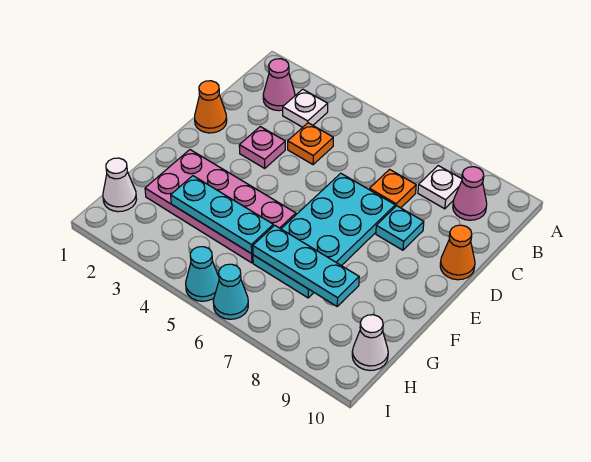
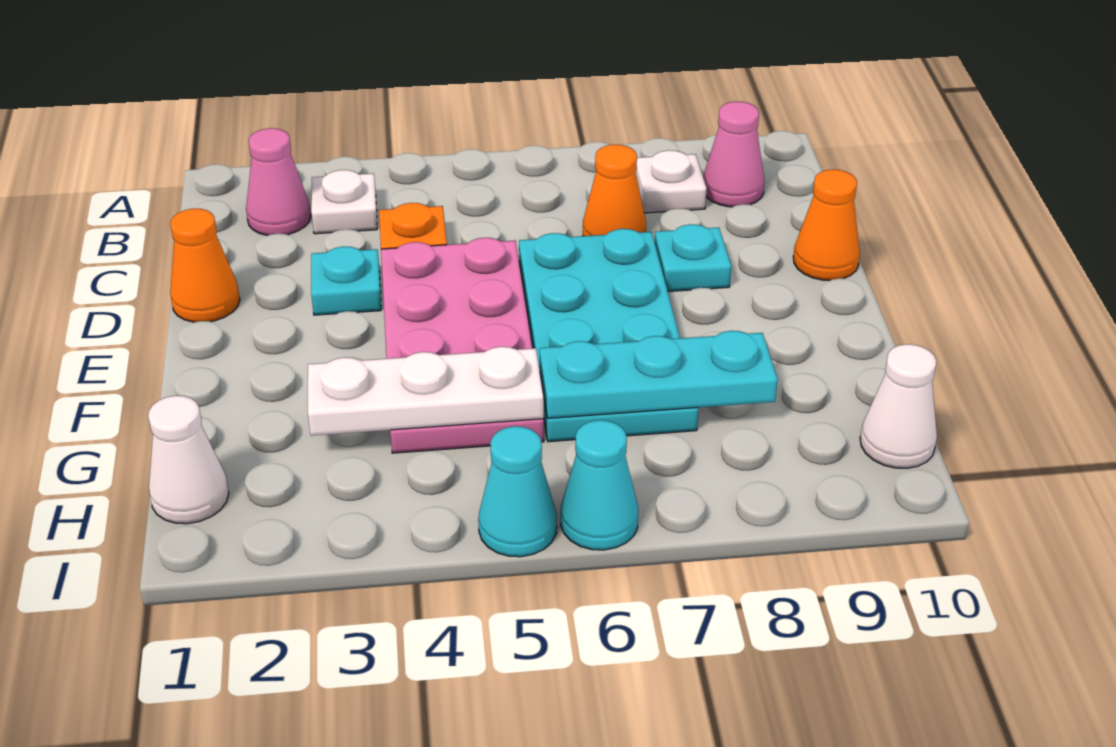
orange 1x1 plate [369,169,416,208] -> orange 1x1 cone [583,145,646,236]
pink 1x1 plate [239,127,285,168] -> cyan 1x1 plate [311,246,381,315]
pink 2x4 plate [145,150,296,263] -> pink 2x4 plate turned to [381,238,544,453]
cyan 1x3 plate [171,176,273,254] -> white 1x3 plate [308,347,544,436]

